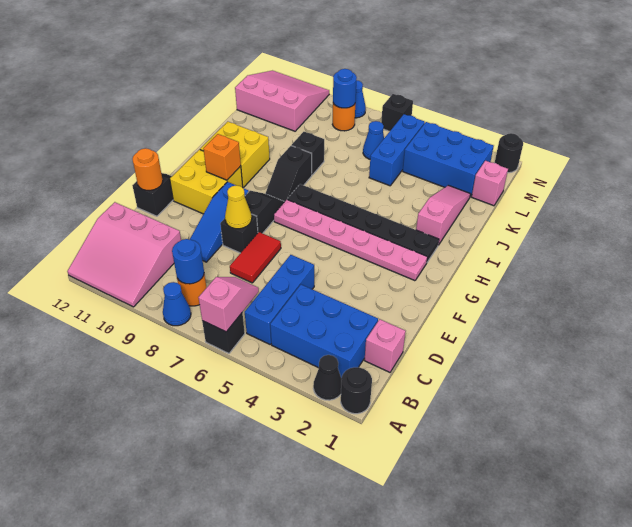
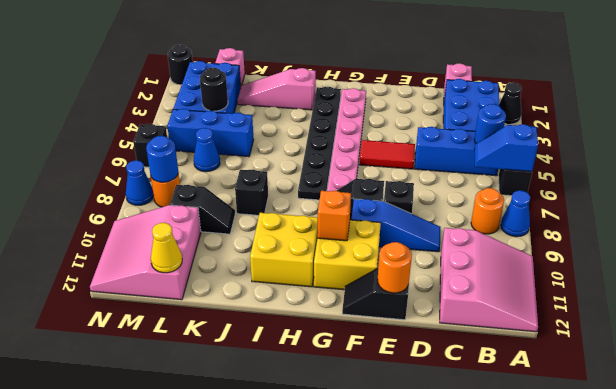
black 1x1 round brick [341,367,372,414] -> black 1x1 round brick moved to [200,68,228,111]
pink 1x2 slope [198,277,259,332] -> blue 1x2 slope [474,124,538,171]
blue 1x1 round brick [172,239,204,284] -> blue 1x1 round brick moved to [474,104,506,144]
red 1x2 tile [230,232,281,283] -> red 1x2 tile moved to [360,140,415,169]
yellow 1x1 cone [225,185,252,229] -> yellow 1x1 cone moved to [151,223,182,273]
black 1x2 slope [266,146,312,202] -> black 1x2 slope moved to [170,185,235,234]

